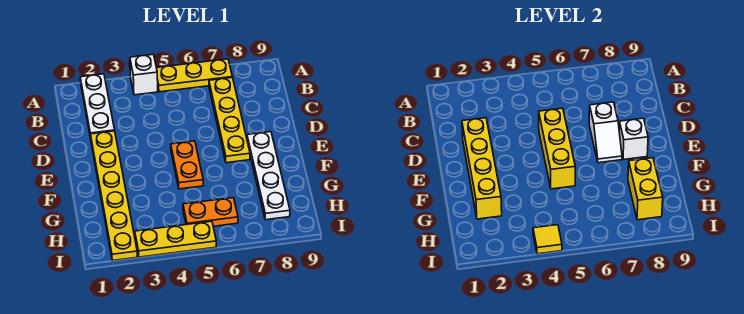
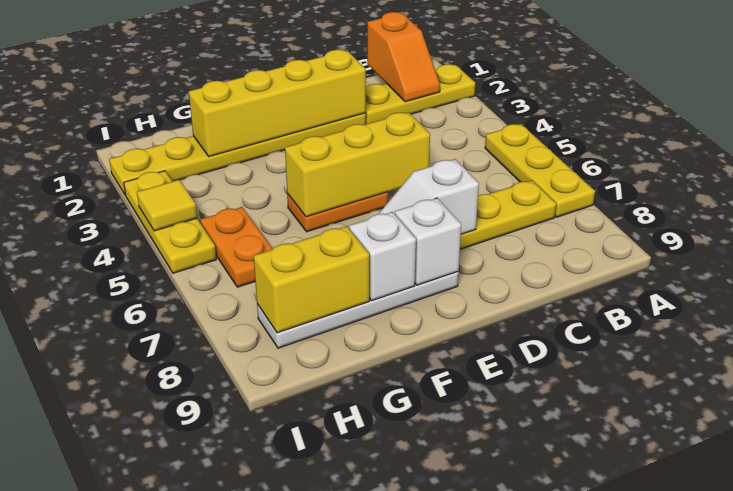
white 1x3 plate [80,74,115,138] -> yellow 1x3 plate [366,64,475,124]
white 1x1 brick [130,55,158,95] -> white 1x1 brick moved to [349,212,416,300]
none -> orange 1x2 slope [367,12,440,102]

